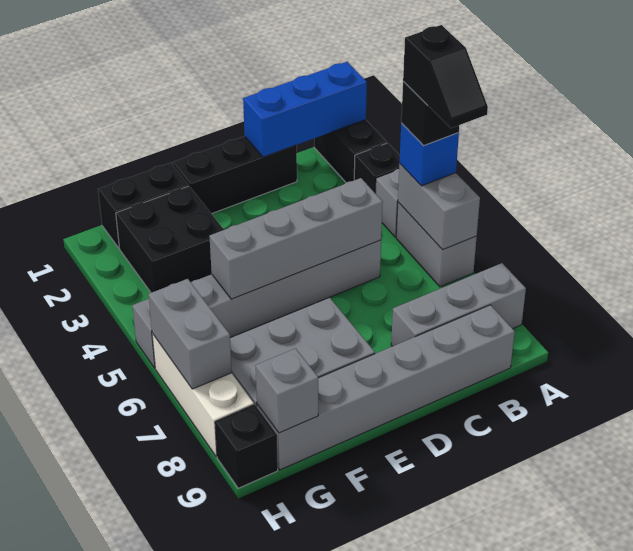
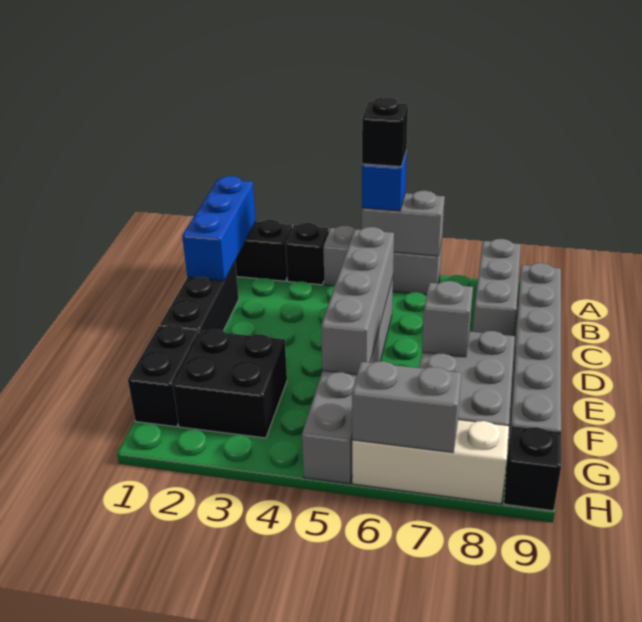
black 1x2 slope [403,25,488,128] -> none
grey 1x1 brick [256,349,318,433] -> grey 1x1 brick moved to [422,281,473,357]

